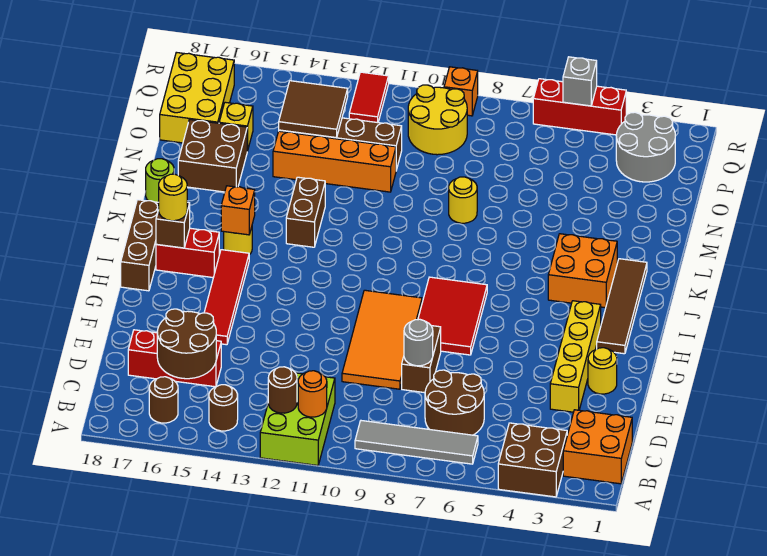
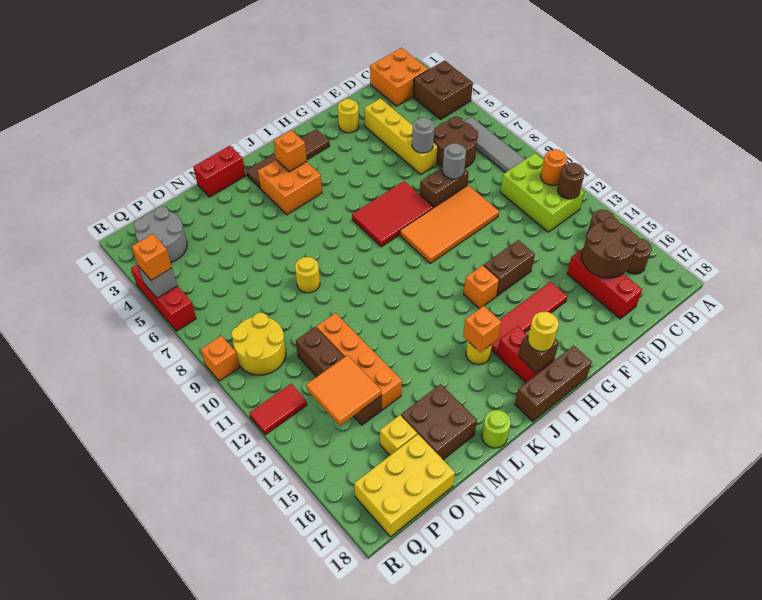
lime 2x3 brick [260,373,335,465] -> lime 2x3 brick turned to [500,153,584,232]
yellow 1x4 brick [550,301,601,412] -> yellow 1x4 brick turned to [364,98,438,175]
none -> grey 1x1 round brick [412,117,435,153]
none -> orange 1x1 brick [464,265,499,309]
none -> orange 1x1 brick [274,130,307,172]
brown 1x2 brick [286,177,325,247] -> brown 1x2 brick moved to [484,240,535,296]
none -> red 1x2 brick [193,146,246,197]
brown 2x2 tile [279,81,348,138] -> orange 2x2 tile [306,355,381,425]
none -> orange 1x1 brick [132,234,172,280]

